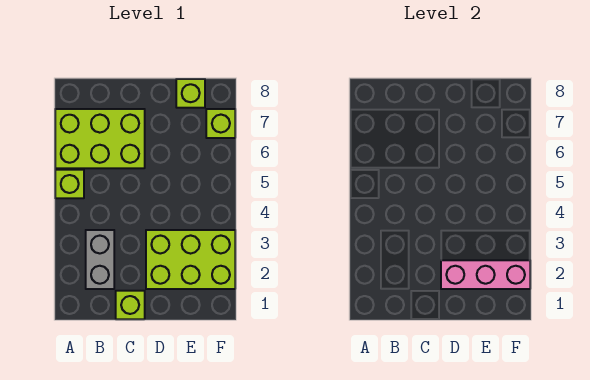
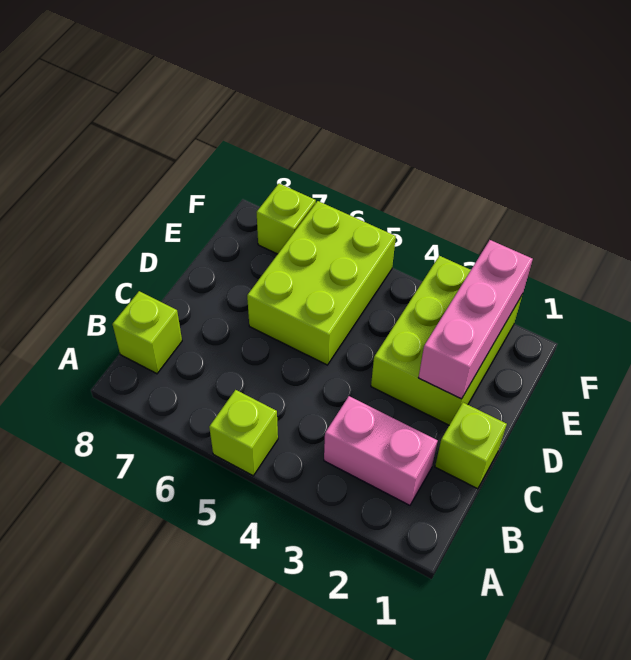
lime 2x3 brick [55,109,145,168] -> lime 2x3 brick moved to [247,201,396,365]
grey 1x2 brick [86,230,114,289] -> pink 1x2 brick [324,396,438,505]
lime 1x1 brick [176,79,205,108] -> lime 1x1 brick moved to [112,291,182,374]

